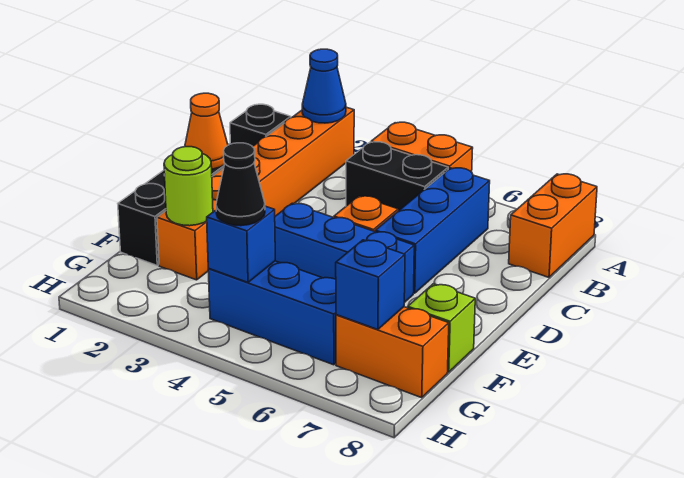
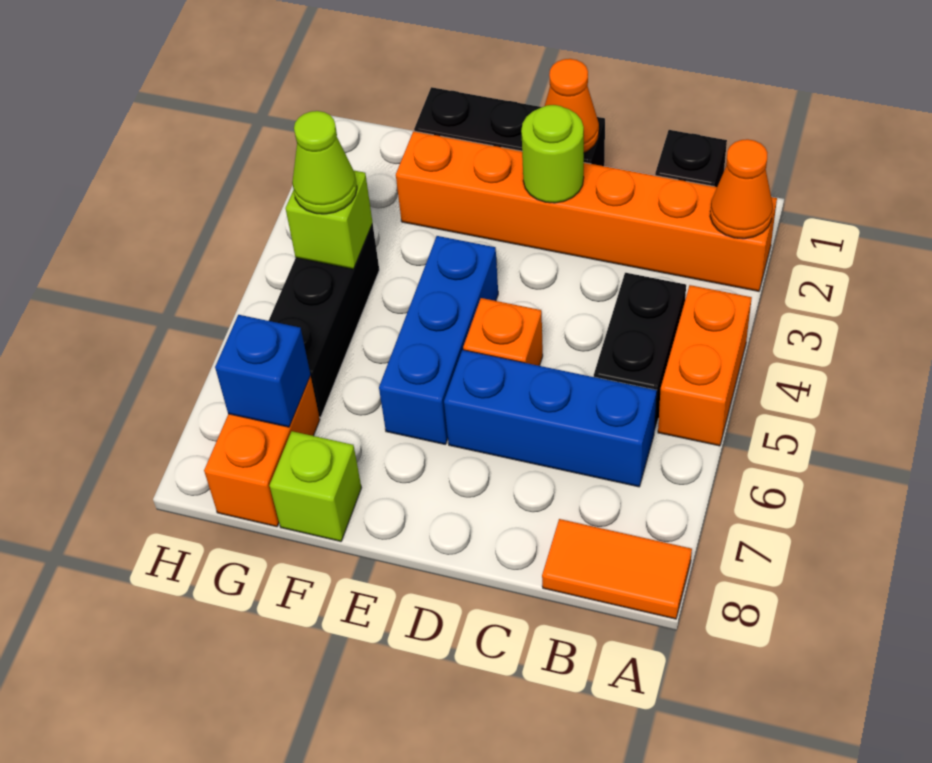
blue 1x1 cone [302,49,346,123] -> orange 1x1 cone [710,139,773,239]
orange 1x2 brick [509,174,597,277] -> orange 1x2 tile [542,519,692,619]
lime 1x1 round brick [164,147,213,226] -> lime 1x1 round brick moved to [521,105,584,203]
blue 1x3 brick [208,261,336,365] -> black 1x3 brick [269,224,379,417]
blue 1x1 brick [207,206,275,282] -> lime 1x1 brick [286,171,373,269]
black 1x1 cone [216,143,265,226] -> lime 1x1 cone [292,111,357,214]

